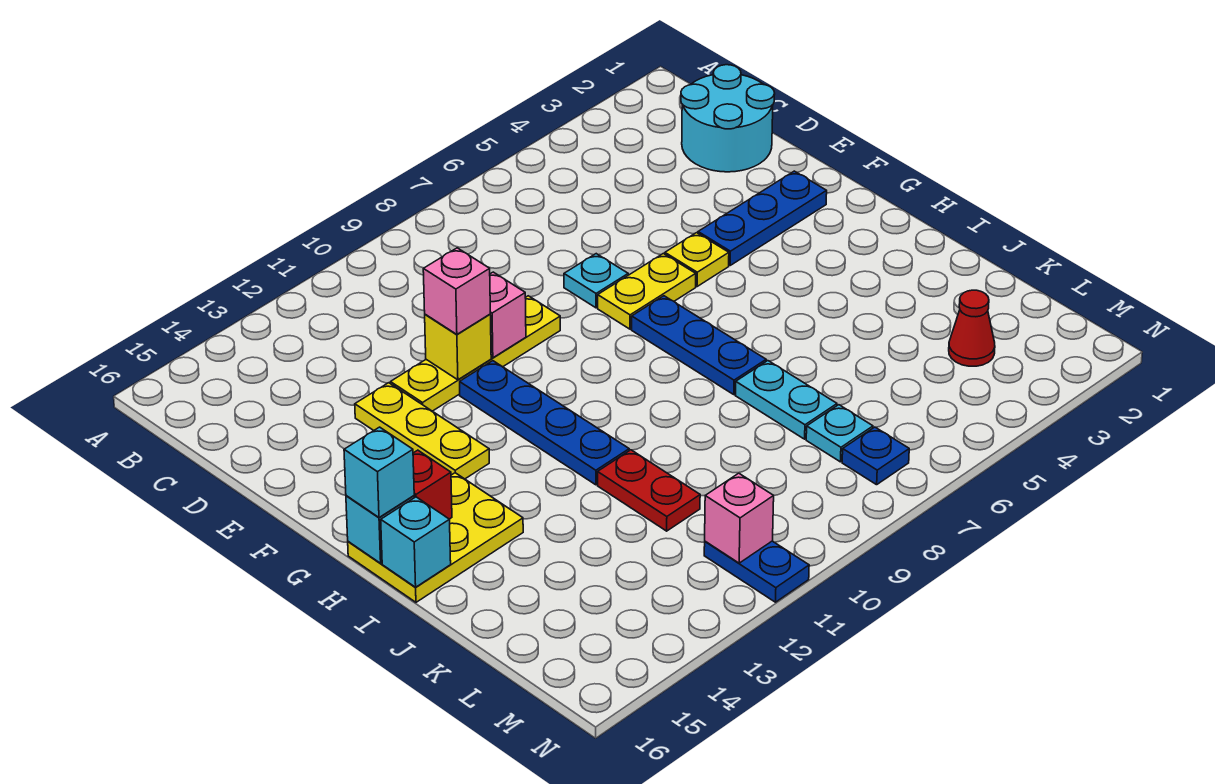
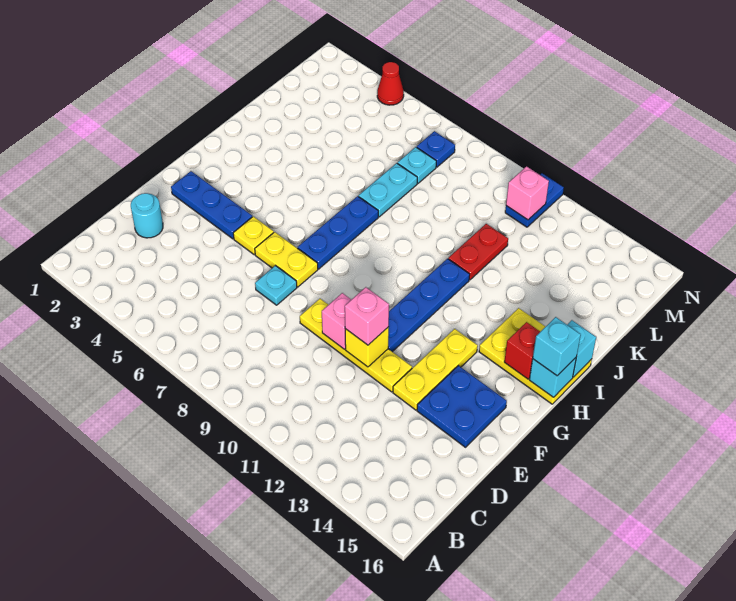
cyan 2x2 round brick [681,65,775,172] -> cyan 1x1 round brick [131,193,163,238]
none -> blue 2x2 plate [417,366,507,447]
red 1x1 cone [949,290,995,366] -> red 1x1 cone moved to [377,62,404,105]

